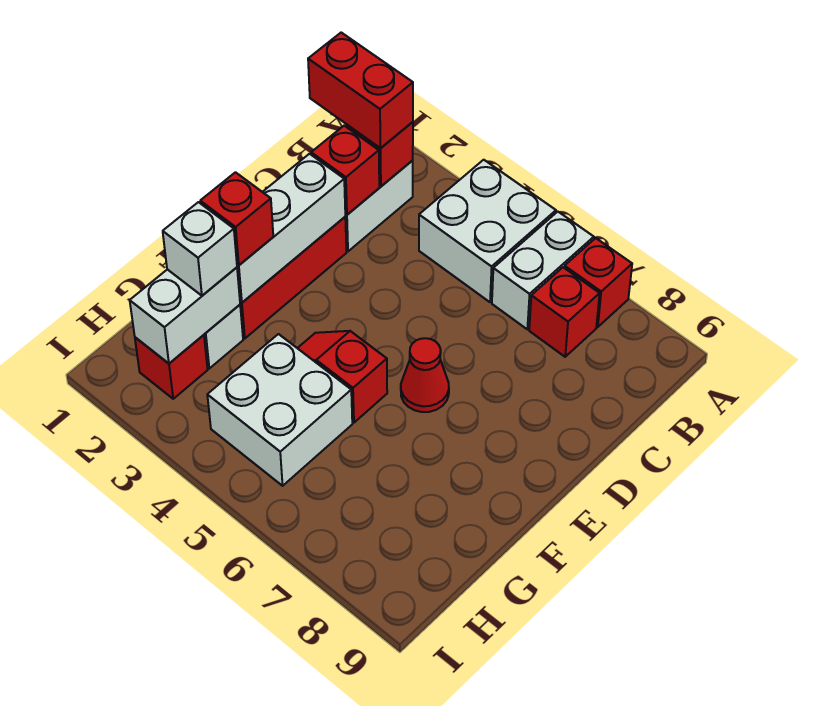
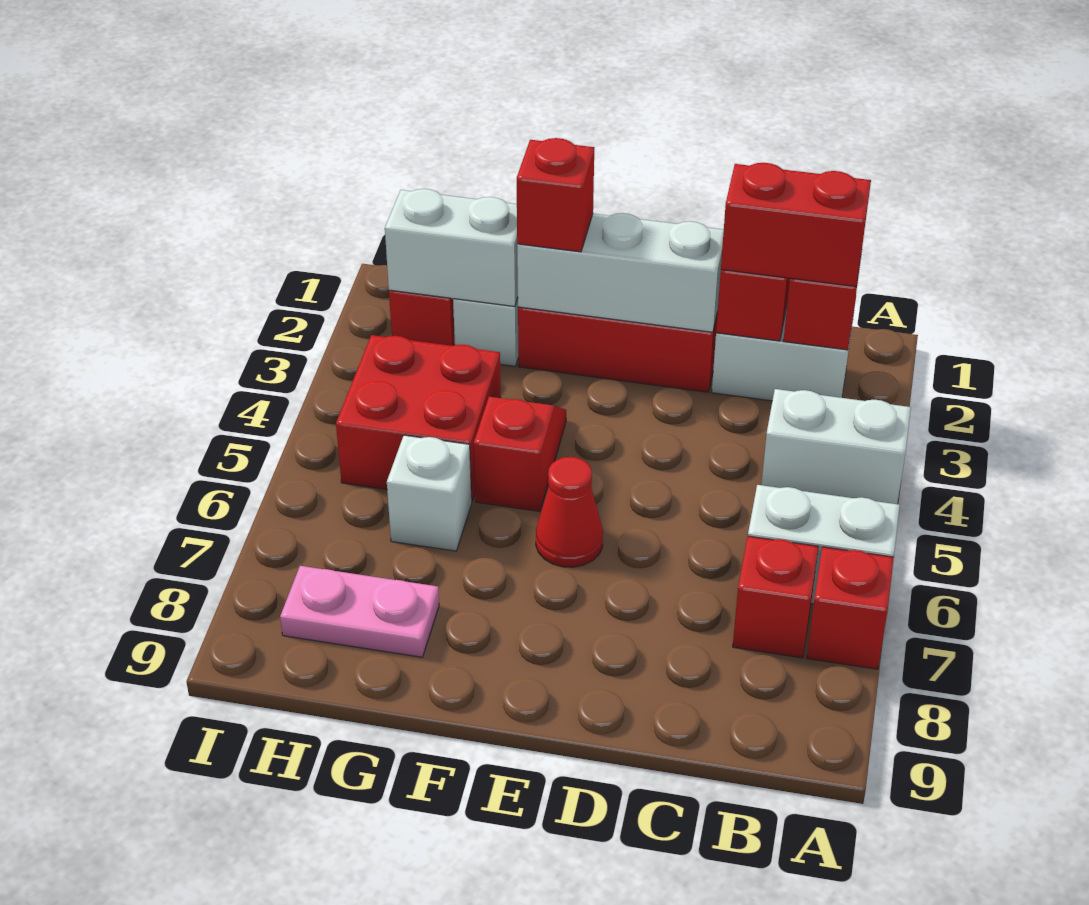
white 2x2 brick [419,160,556,302] -> white 1x2 brick [761,389,911,504]
red 1x2 brick [308,33,413,148] -> red 1x2 brick turned to [721,163,871,286]
white 1x1 brick [163,202,237,296] -> white 1x1 brick moved to [387,435,472,551]
white 2x2 brick [207,334,352,486] -> red 2x2 brick [336,335,501,501]
none -> pink 1x2 plate [280,566,439,657]

